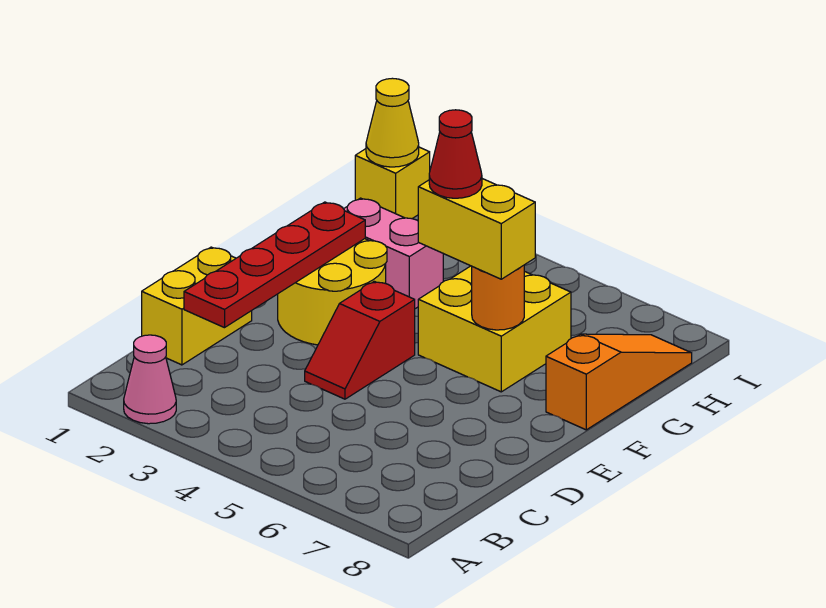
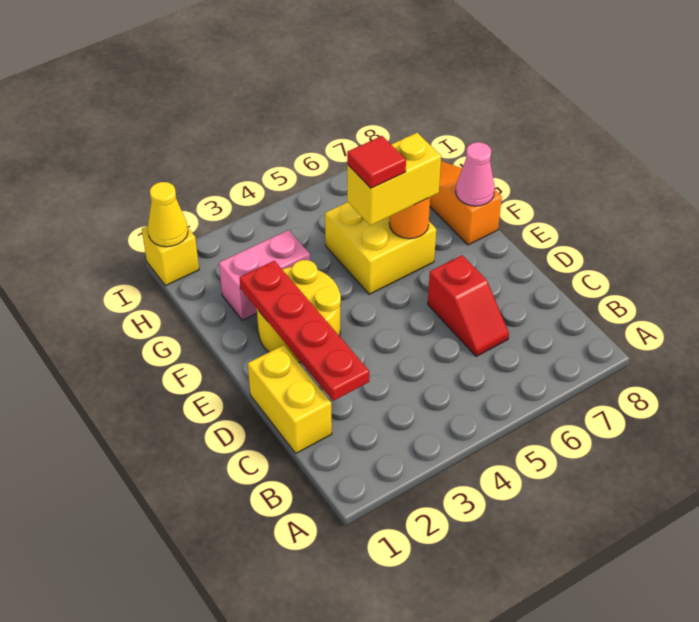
pink 1x1 cone [124,335,176,424] -> pink 1x1 cone moved to [456,142,495,206]
red 1x2 slope [305,281,415,399] -> red 1x2 slope moved to [428,255,509,357]
red 1x1 cone [429,110,482,198] -> red 1x1 tile [347,136,406,188]

